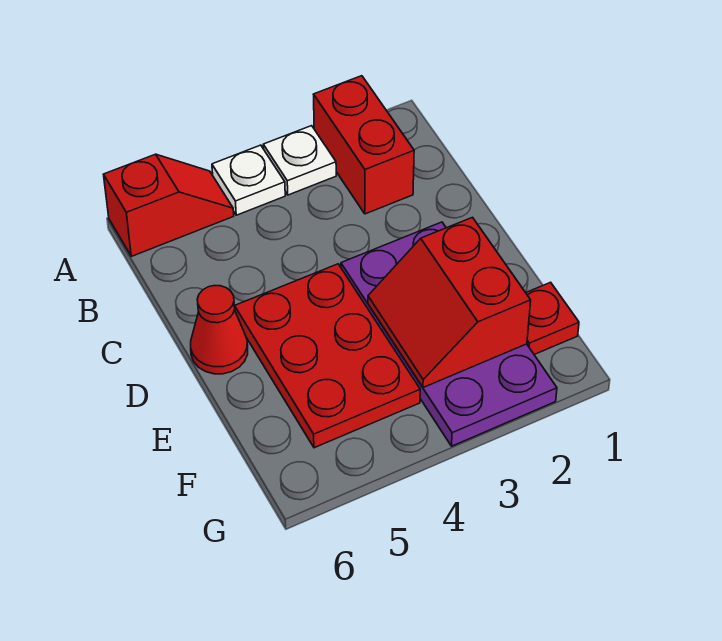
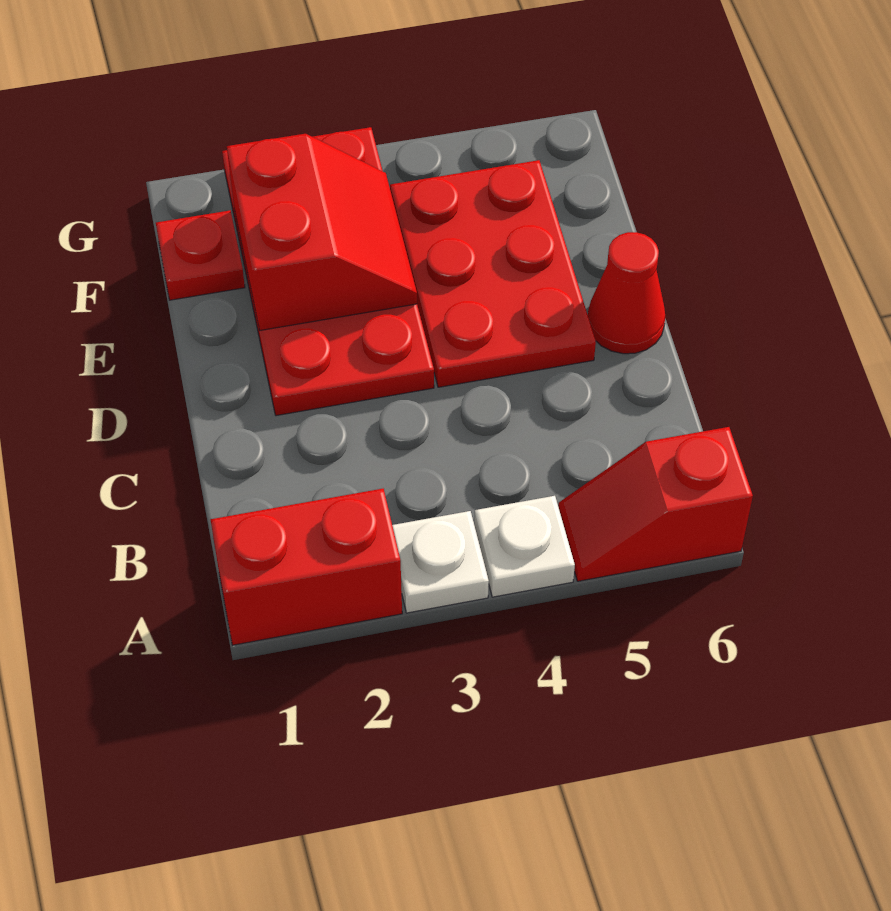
red 1x2 brick [314,76,414,214] -> red 1x2 brick turned to [211,489,402,645]
purple 2x4 plate [341,222,557,446] -> red 2x4 plate [222,127,434,416]

